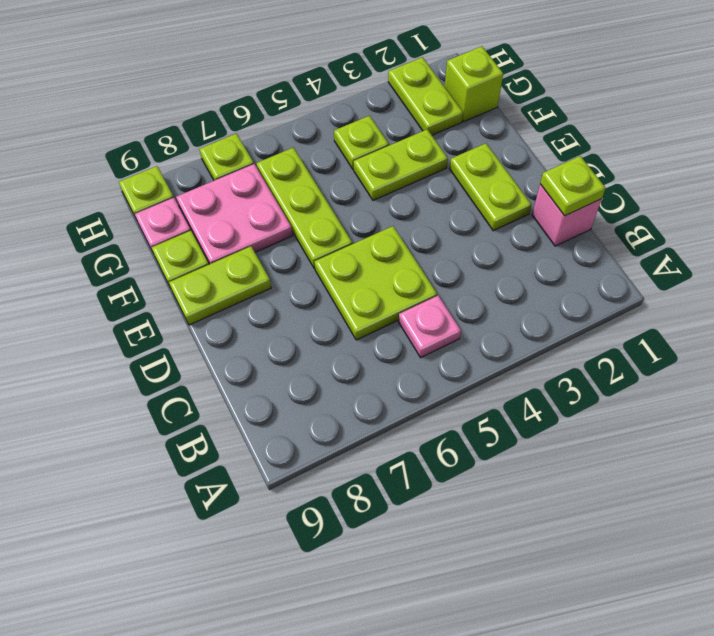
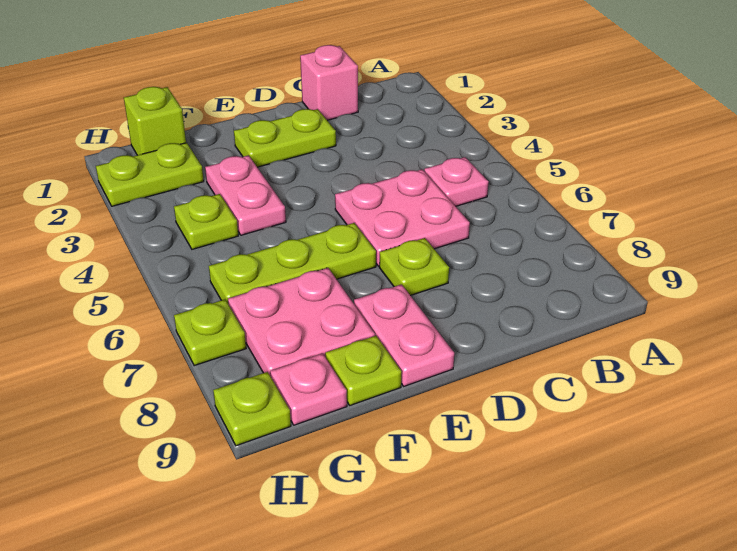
lime 1x1 plate [540,156,606,216] -> lime 1x1 plate moved to [379,238,449,295]
lime 2x2 plate [314,226,437,340] -> pink 2x2 plate [335,169,470,266]
lime 1x2 plate [169,246,271,325] -> pink 1x2 plate [354,284,454,386]
lime 1x2 plate [354,129,448,200] -> pink 1x2 plate [205,155,286,235]

